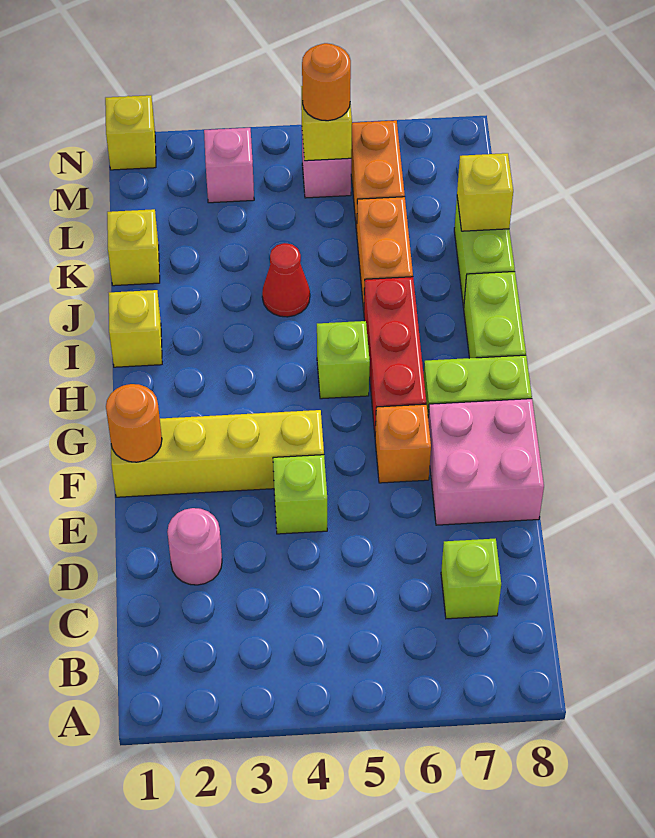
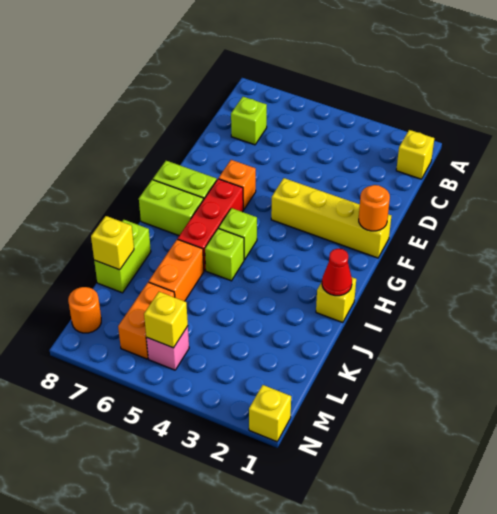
pink 1x1 round brick [167,508,222,585] -> none
lime 1x1 brick [273,455,327,534] -> lime 1x1 brick moved to [205,228,244,281]
pink 2x2 brick [428,399,544,525] -> none
lime 1x2 brick [464,272,526,358] -> lime 1x2 brick turned to [139,180,203,236]
red 1x1 cone [262,243,310,317] -> red 1x1 cone moved to [322,249,352,296]
yellow 1x1 brick [107,209,160,286] -> yellow 1x1 brick moved to [396,130,434,179]
pink 1x1 brick [204,128,254,203] -> none
orange 1x1 round brick [302,43,351,121] -> orange 1x1 round brick moved to [68,287,101,333]

